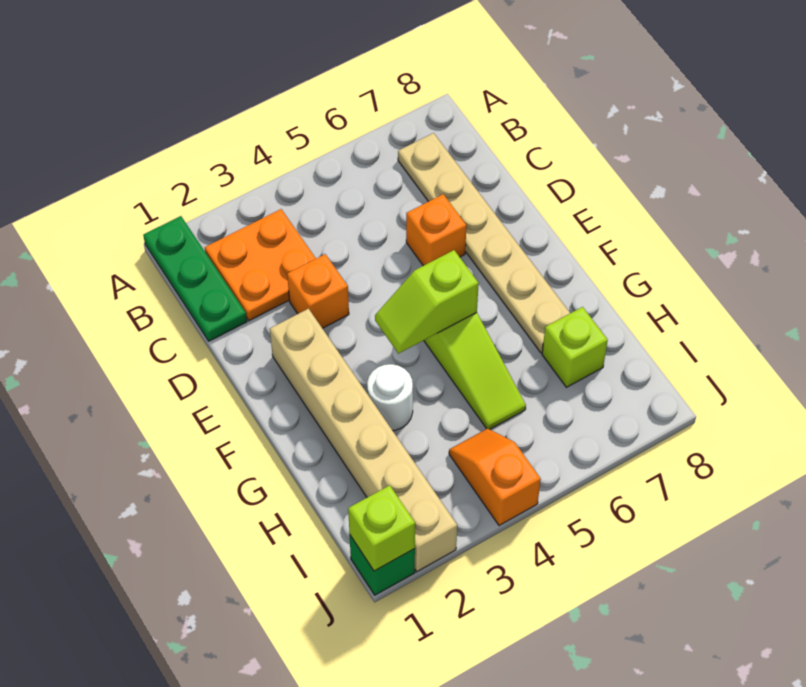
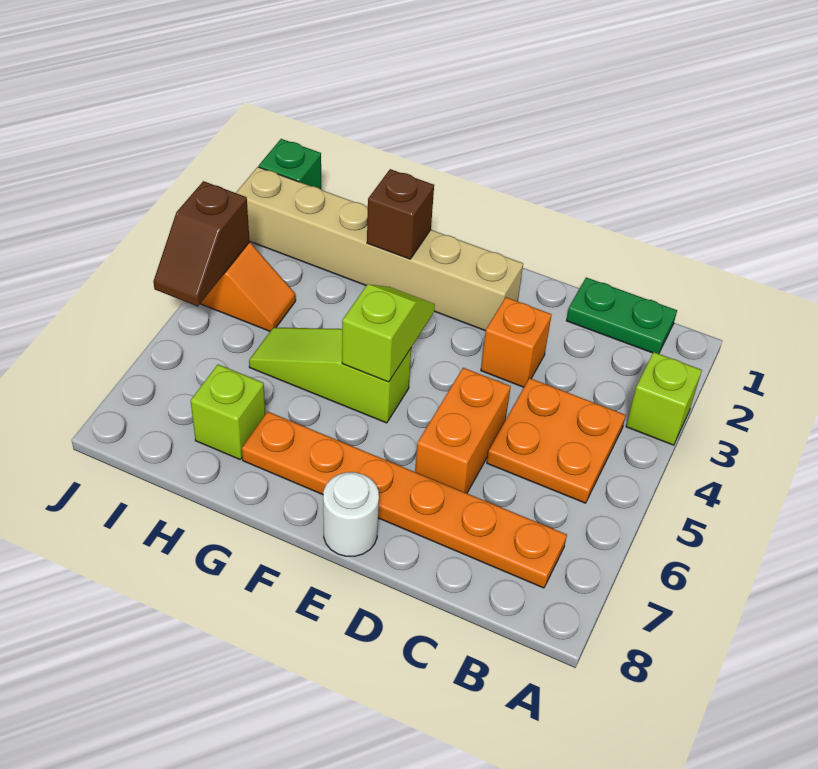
green 1x3 plate [143,216,247,341] -> green 1x2 plate [566,277,677,354]
orange 2x2 plate [205,209,316,321] -> orange 2x2 plate moved to [487,378,626,503]
tan 1x6 plate [398,133,570,353] -> orange 1x6 plate [242,412,567,588]
orange 1x1 brick [406,194,466,266] -> orange 1x2 brick [415,368,511,493]
none -> brown 1x1 brick [367,169,434,259]
white 1x1 round brick [367,364,413,431] -> white 1x1 round brick moved to [323,472,379,556]
lime 1x1 brick [348,485,415,571] -> lime 1x1 brick moved to [626,352,702,445]
none -> brown 1x2 slope [153,181,250,306]

